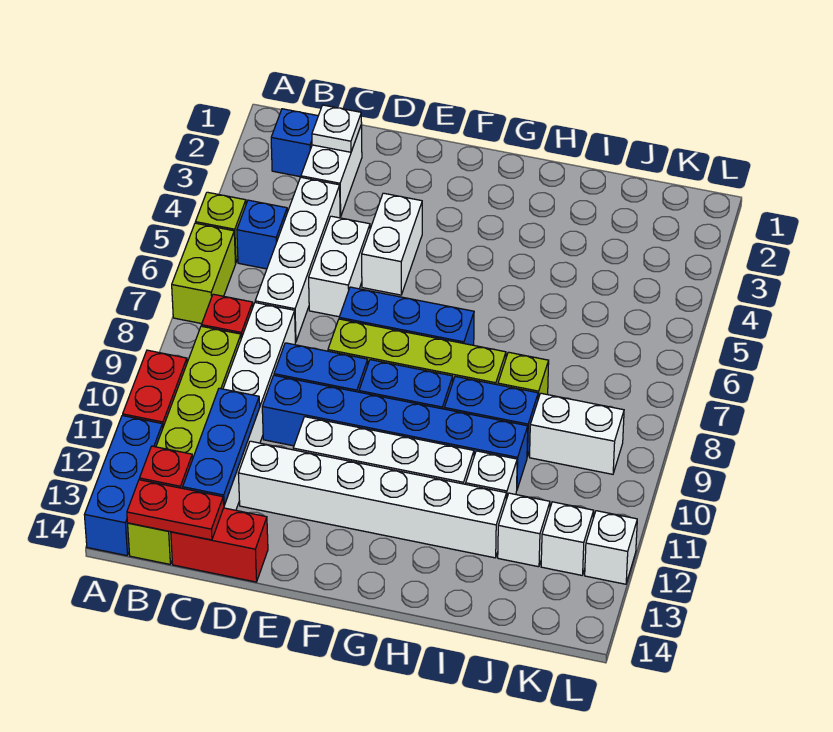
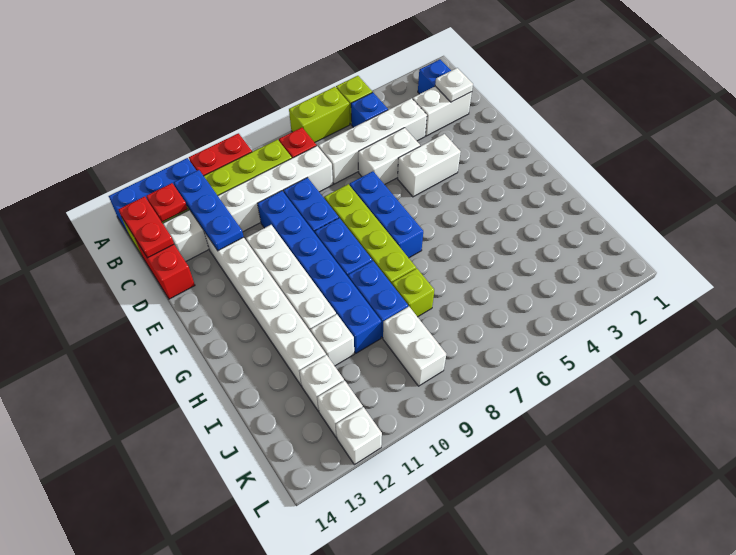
blue 1x3 plate [183,388,260,505] -> blue 1x3 plate turned to [174,170,244,251]

